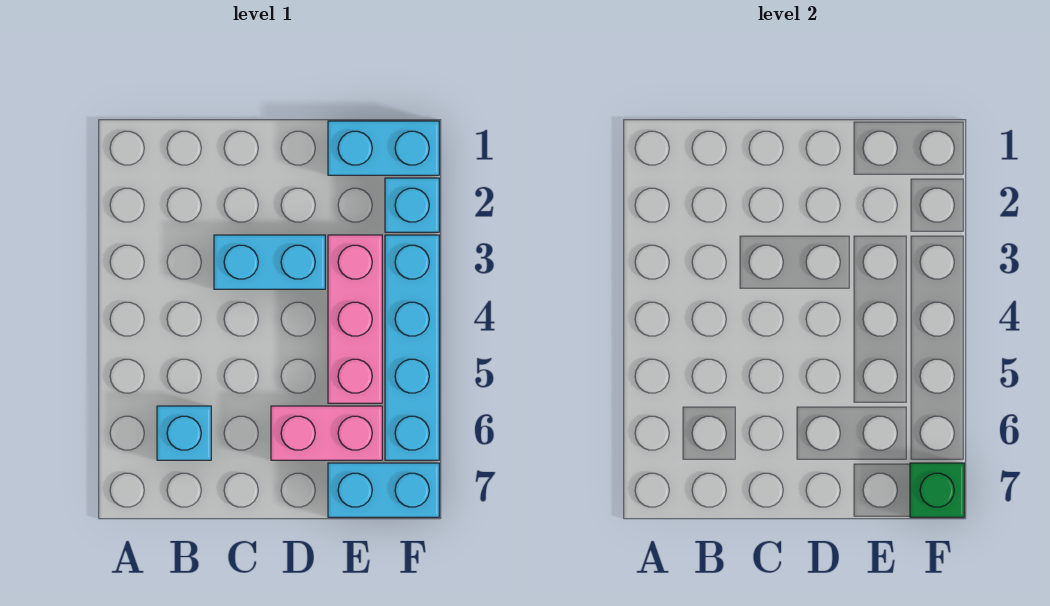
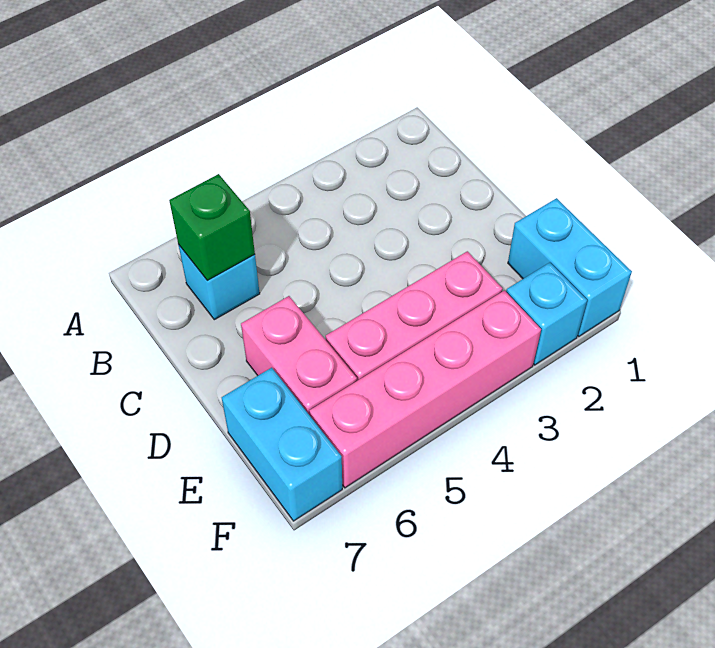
cyan 1x2 brick [214,235,325,289] -> none
cyan 1x4 brick [385,235,439,460] -> pink 1x4 brick [309,291,541,488]
green 1x1 brick [910,463,964,517] -> green 1x1 brick moved to [169,174,255,280]

